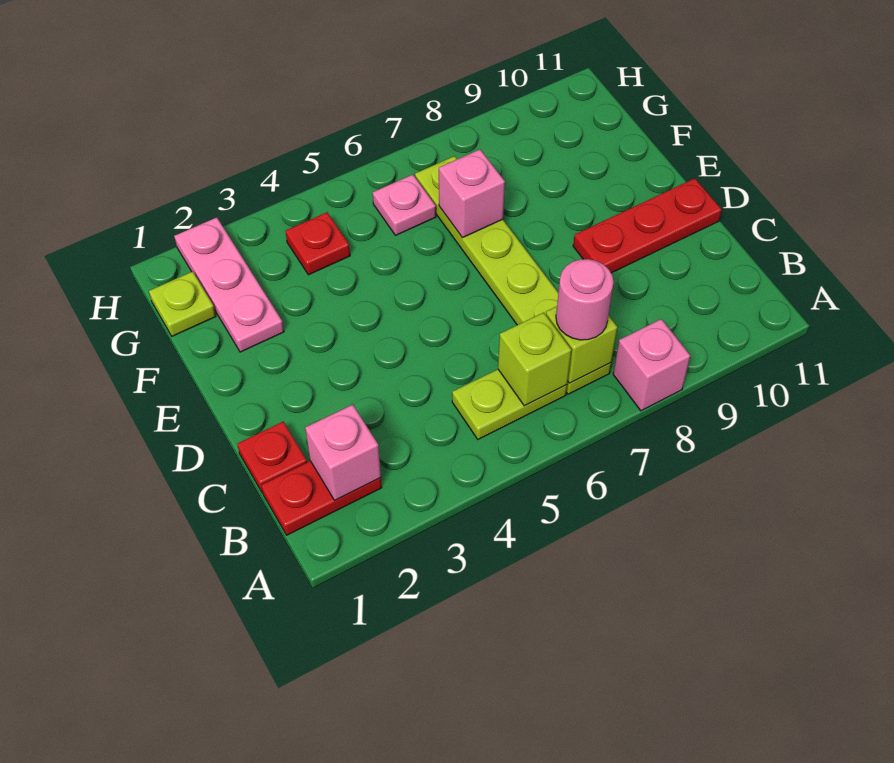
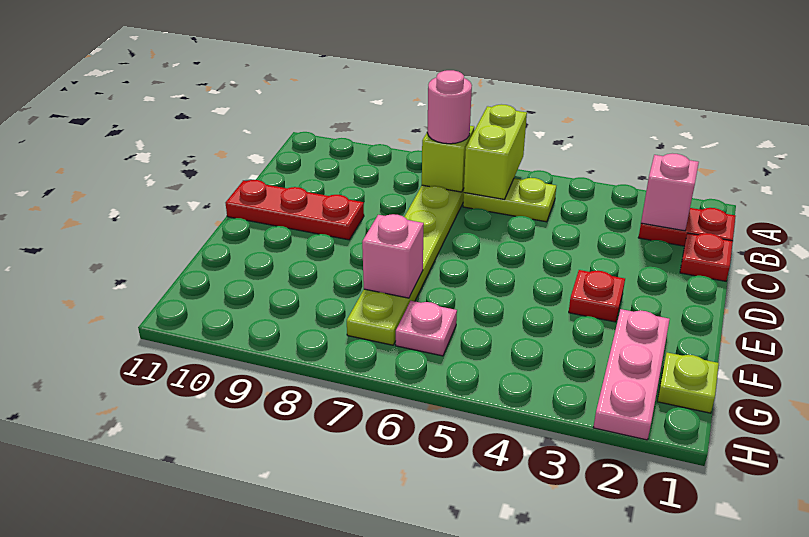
pink 1x1 brick [613,319,690,411] -> none
lime 1x1 brick [498,313,571,406] -> lime 1x2 brick [464,104,527,199]
red 1x1 plate [285,212,350,275] -> red 1x1 plate moved to [569,270,625,322]

